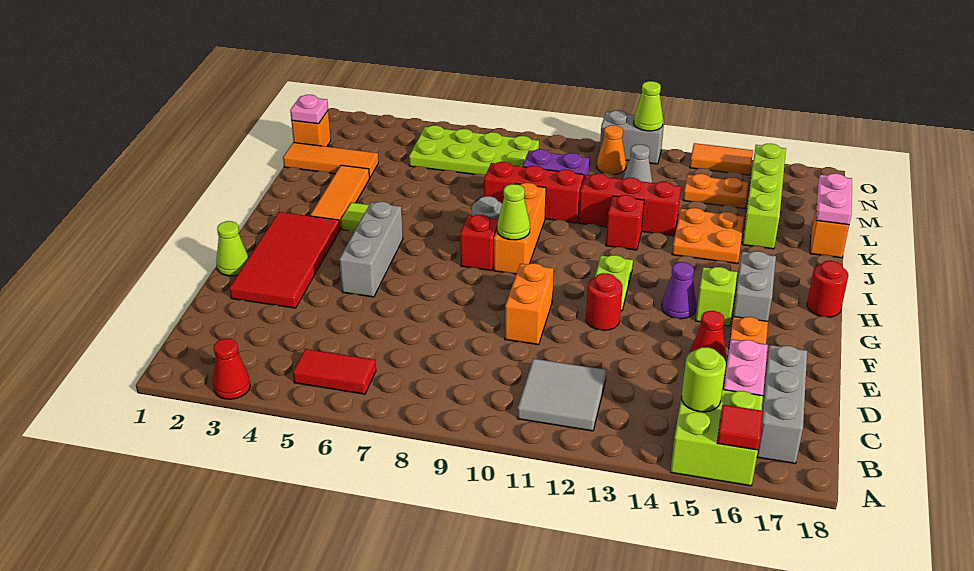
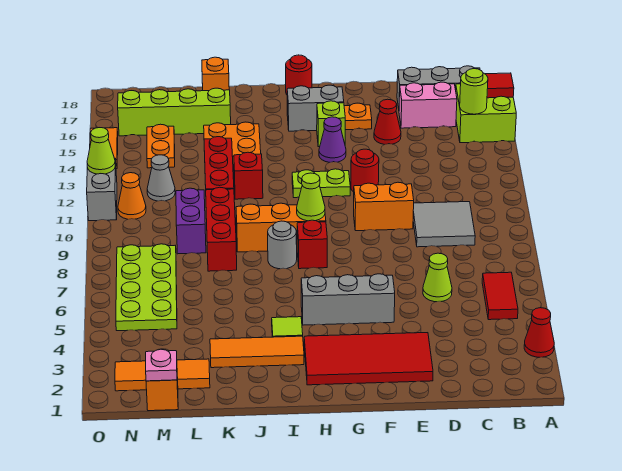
grey 2x2 tile [517,359,606,431] -> grey 2x2 tile moved to [413,202,475,247]
lime 1x1 cone [216,221,249,276] -> lime 1x1 cone moved to [423,253,452,302]
pink 1x2 plate [816,173,852,225] -> none
orange 1x3 tile [283,142,379,178] -> orange 1x3 tile turned to [115,359,210,391]

